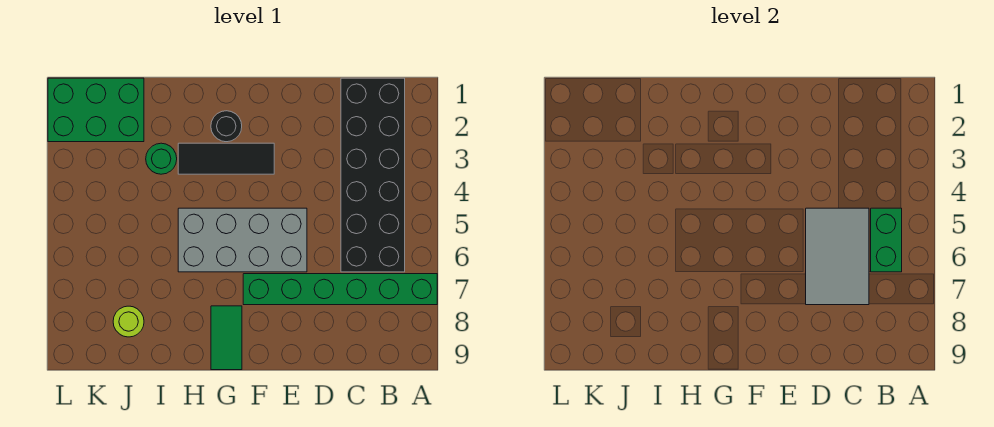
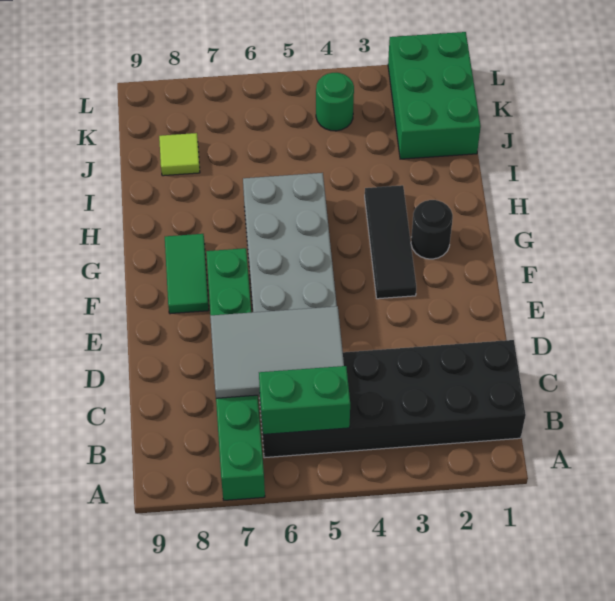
green 1x2 tile [211,306,242,370] -> green 1x2 tile turned to [165,234,209,314]
green 1x1 round brick [146,143,177,174] -> green 1x1 round brick moved to [316,73,354,131]
lime 1x1 round brick [113,306,144,337] -> lime 1x1 tile [159,133,200,176]

